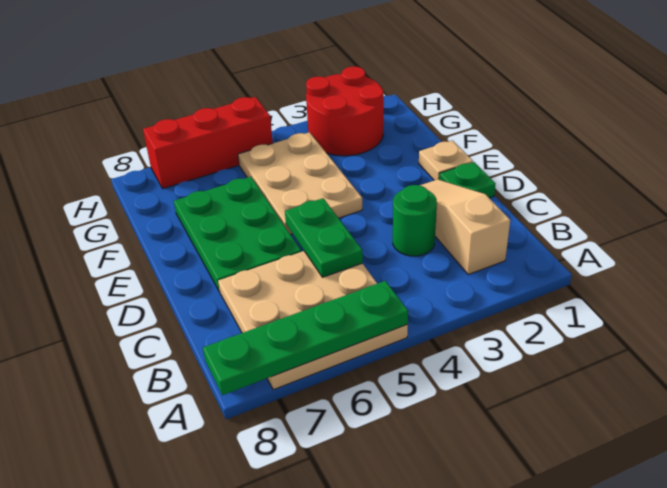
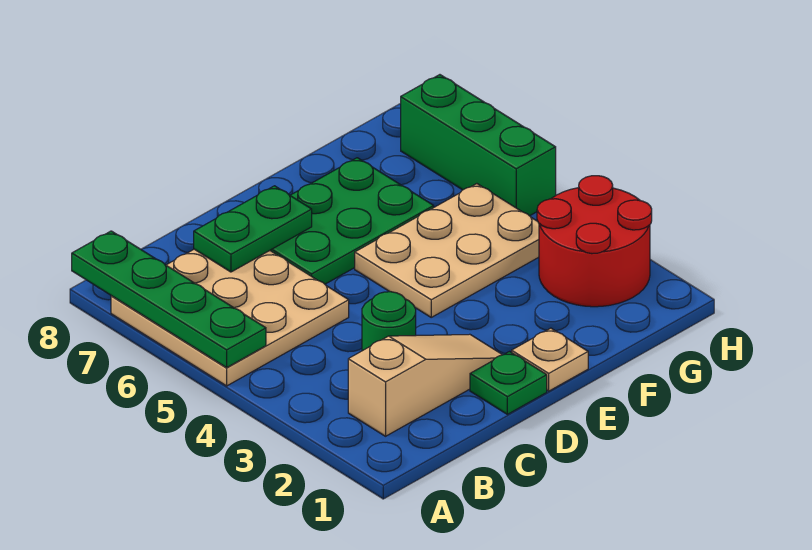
green 1x2 plate [285,198,363,277] -> green 1x2 plate moved to [194,186,312,272]
red 1x3 brick [143,97,273,189] -> green 1x3 brick [401,75,556,216]

